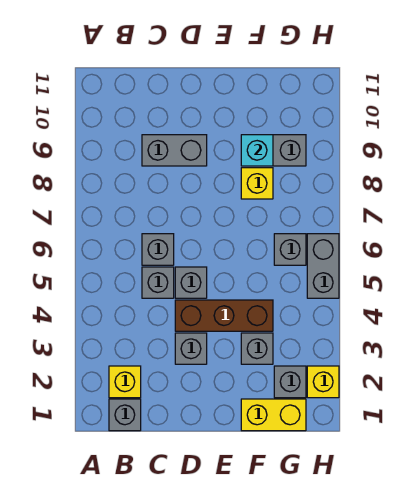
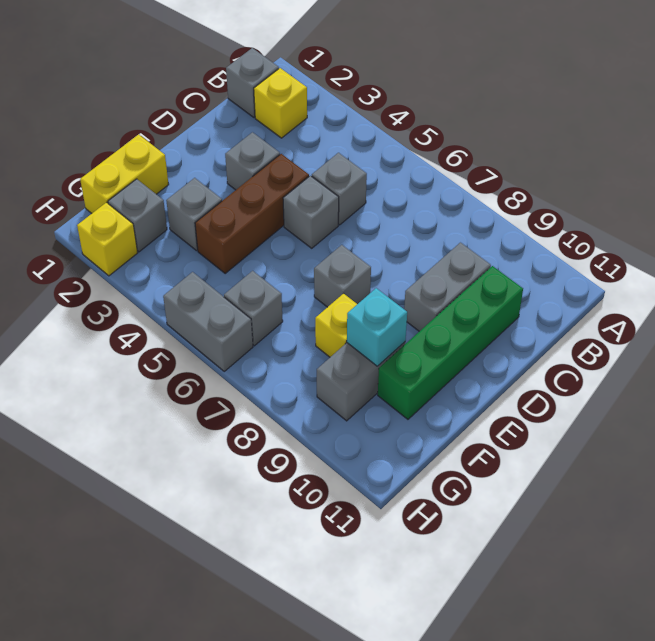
grey 1x1 brick [142,234,174,265] -> grey 1x1 brick moved to [314,245,371,307]
none -> green 1x4 brick [378,266,523,419]

